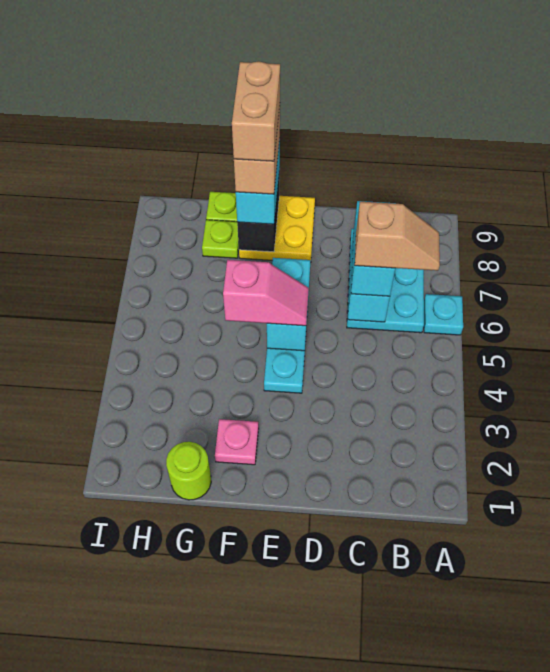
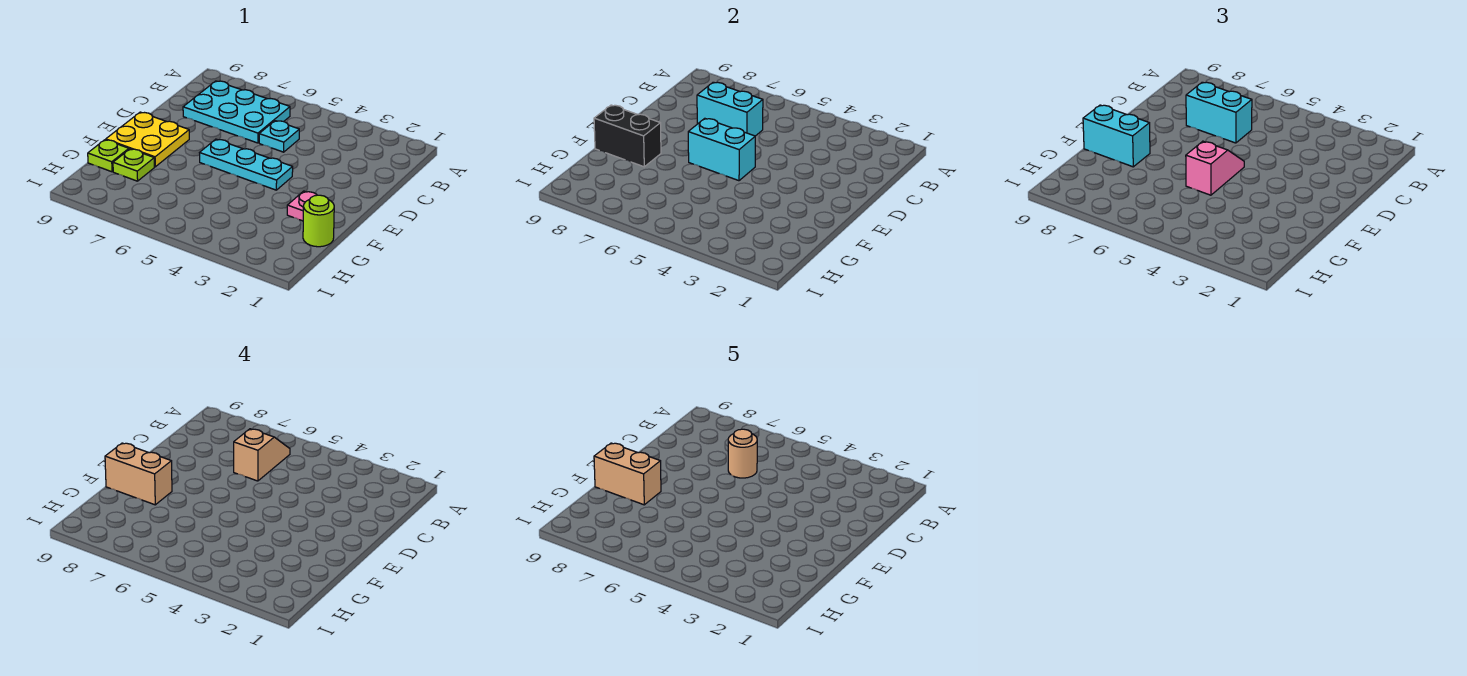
cyan 1x1 plate [424,294,463,335] -> cyan 1x1 plate moved to [259,121,299,152]
none -> tan 1x1 round brick [728,429,757,478]

